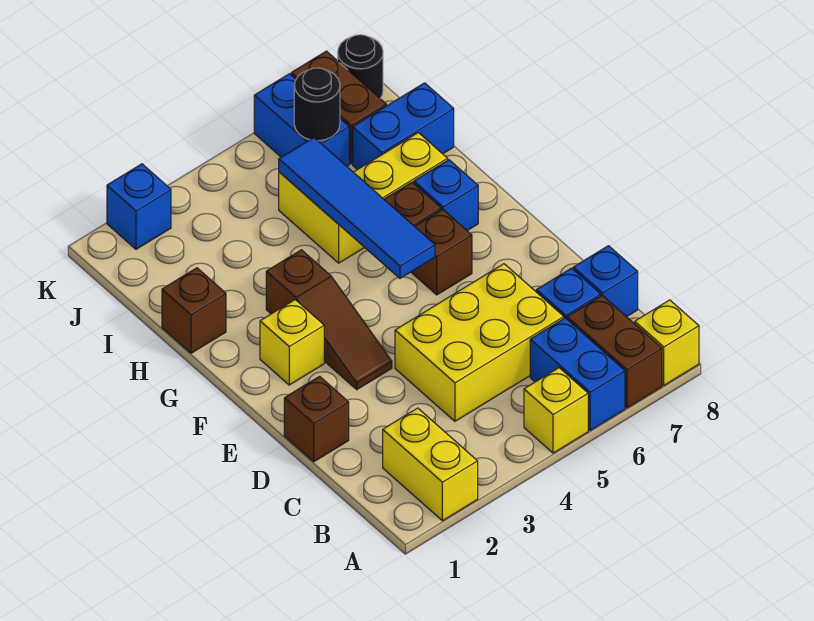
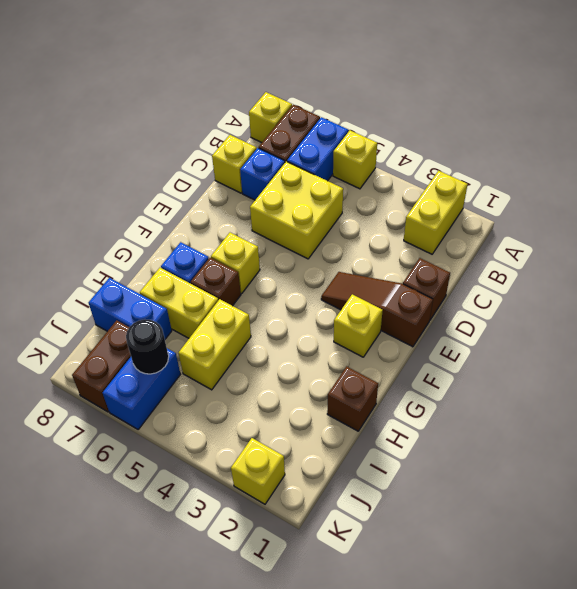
yellow 2x3 brick [395,264,564,421] -> yellow 2x2 brick [250,161,343,259]
blue 1x1 brick [573,246,638,317] -> yellow 1x1 brick [212,135,256,193]
brown 1x3 slope [266,250,392,390] -> brown 1x3 slope turned to [321,272,433,347]
blue 1x4 tile [279,138,435,278] -> none
brown 1x1 brick [411,209,472,295] -> yellow 1x1 brick [211,233,260,293]
blue 1x1 brick [107,164,171,249] -> yellow 1x1 brick [231,438,285,504]
black 1x1 round brick [338,35,383,98] -> none

